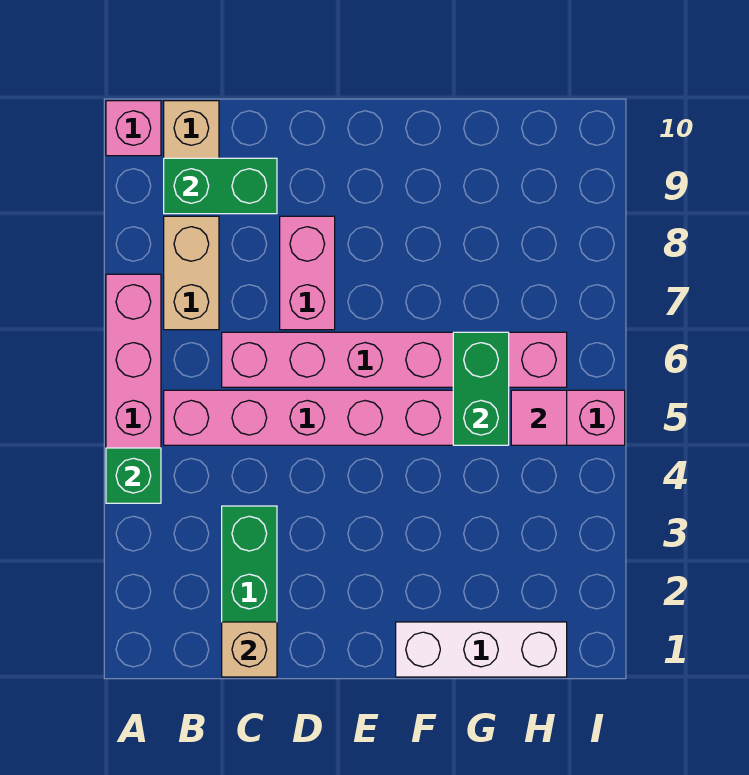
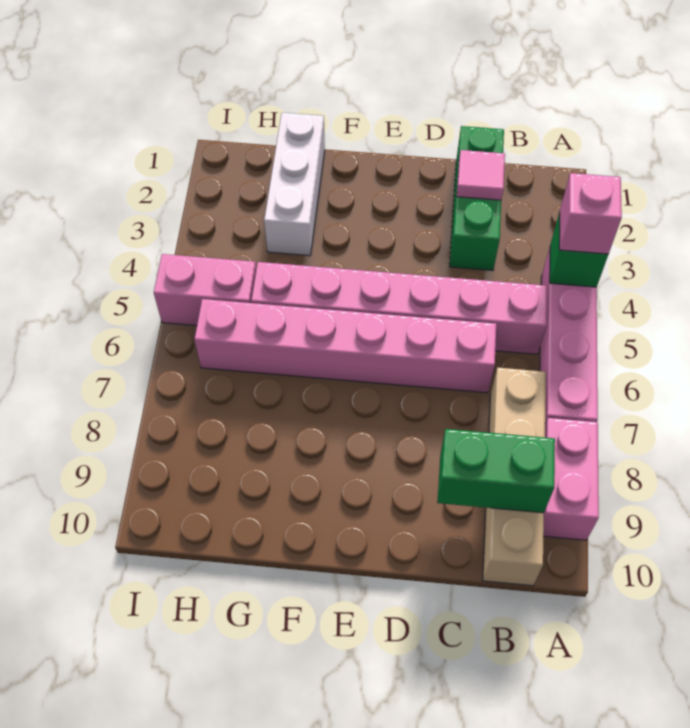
pink 1x1 brick [106,101,161,156] -> pink 1x1 brick moved to [559,173,622,254]
tan 1x1 brick [222,622,277,677] -> none
pink 1x2 brick [280,216,335,330] -> pink 1x2 brick moved to [543,418,599,540]
white 1x3 brick [396,622,567,677] -> white 1x3 brick turned to [264,113,325,256]
green 1x2 brick [453,332,509,445] -> none
pink 1x1 tile [511,390,567,445] -> pink 1x1 tile moved to [457,150,505,200]

